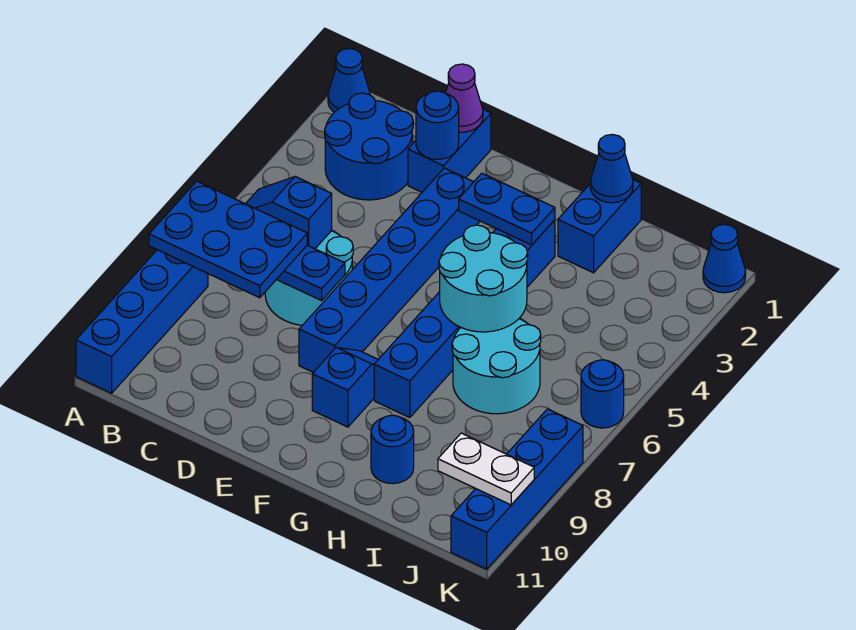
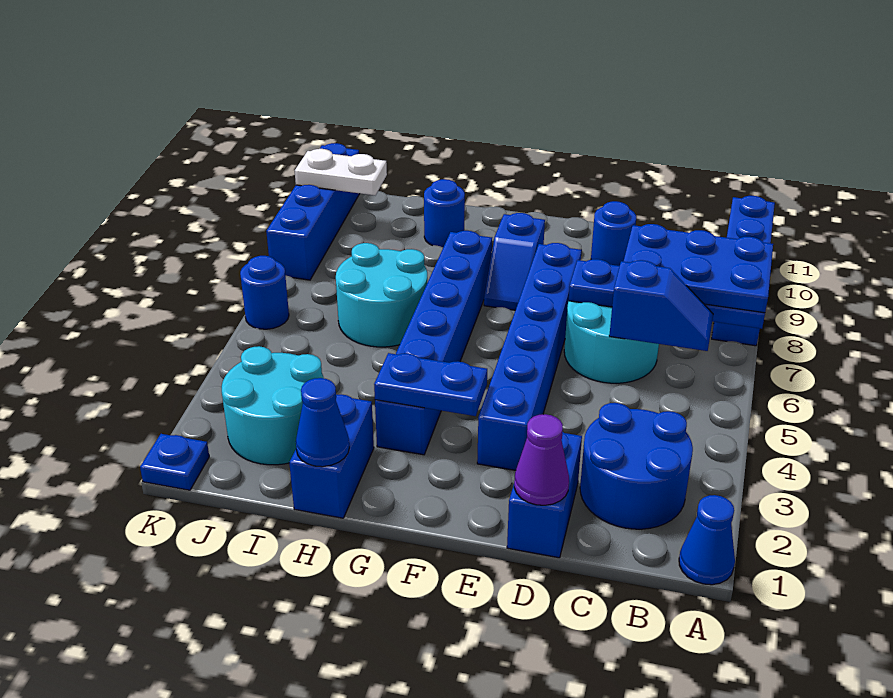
blue 1x1 round brick [416,91,459,159] -> blue 1x1 round brick moved to [591,201,636,266]
cyan 2x2 round brick [439,225,528,332] -> cyan 2x2 round brick moved to [222,346,324,465]
blue 1x1 cone [703,224,746,293] -> blue 1x1 plate [140,434,209,490]

